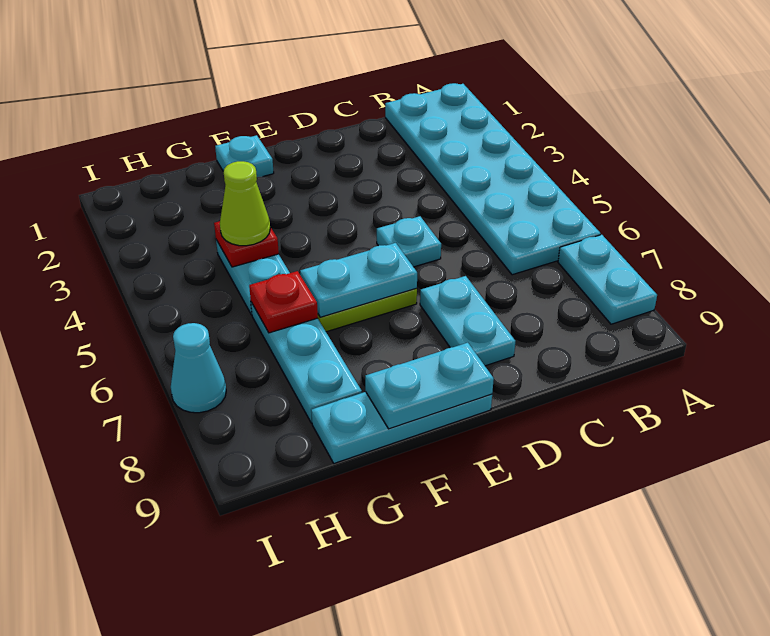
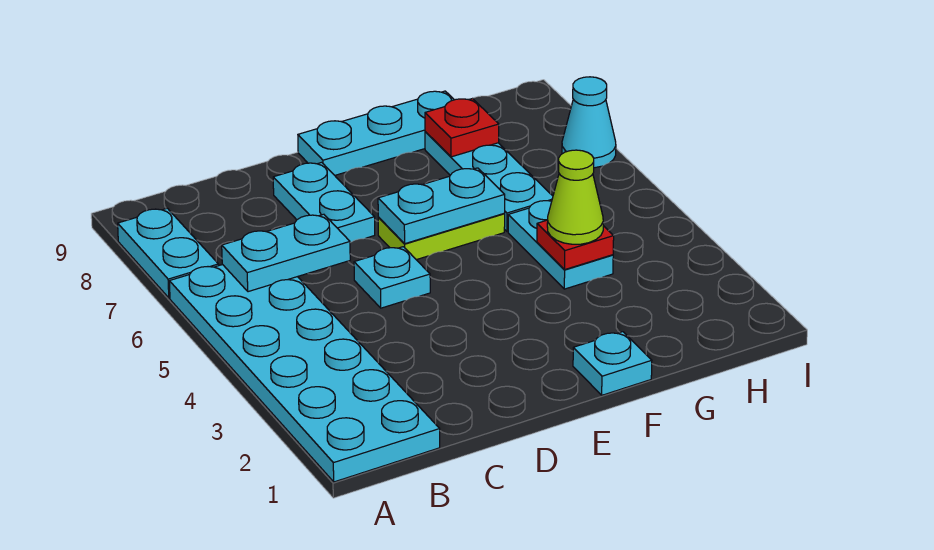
cyan 1x2 plate [365,343,494,429] -> cyan 1x2 plate moved to [222,214,350,292]
red 1x1 plate [249,271,318,333] -> red 1x1 plate moved to [425,98,499,157]

